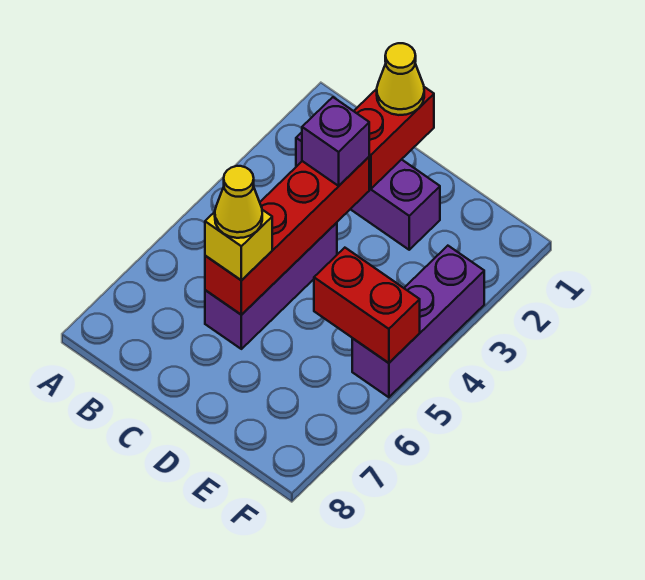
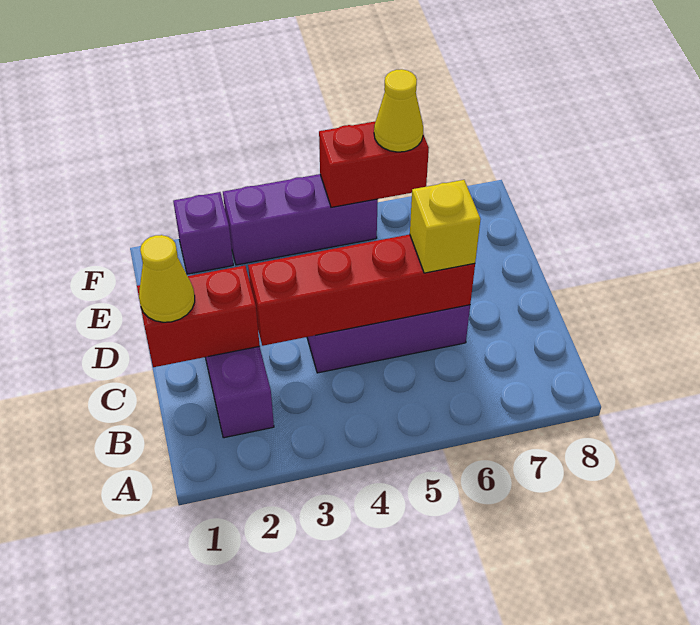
purple 1x1 brick [302,97,369,186] -> purple 1x1 brick moved to [173,192,233,274]
yellow 1x1 cone [215,166,262,238] -> yellow 1x1 cone moved to [374,69,423,152]
red 1x2 brick [314,248,420,363] -> red 1x2 brick turned to [319,121,429,207]

